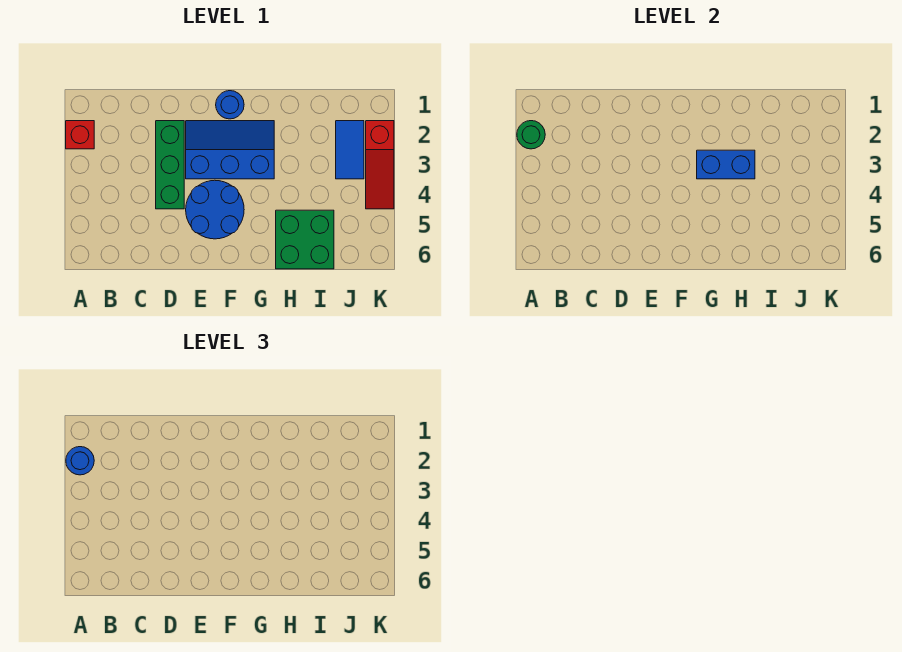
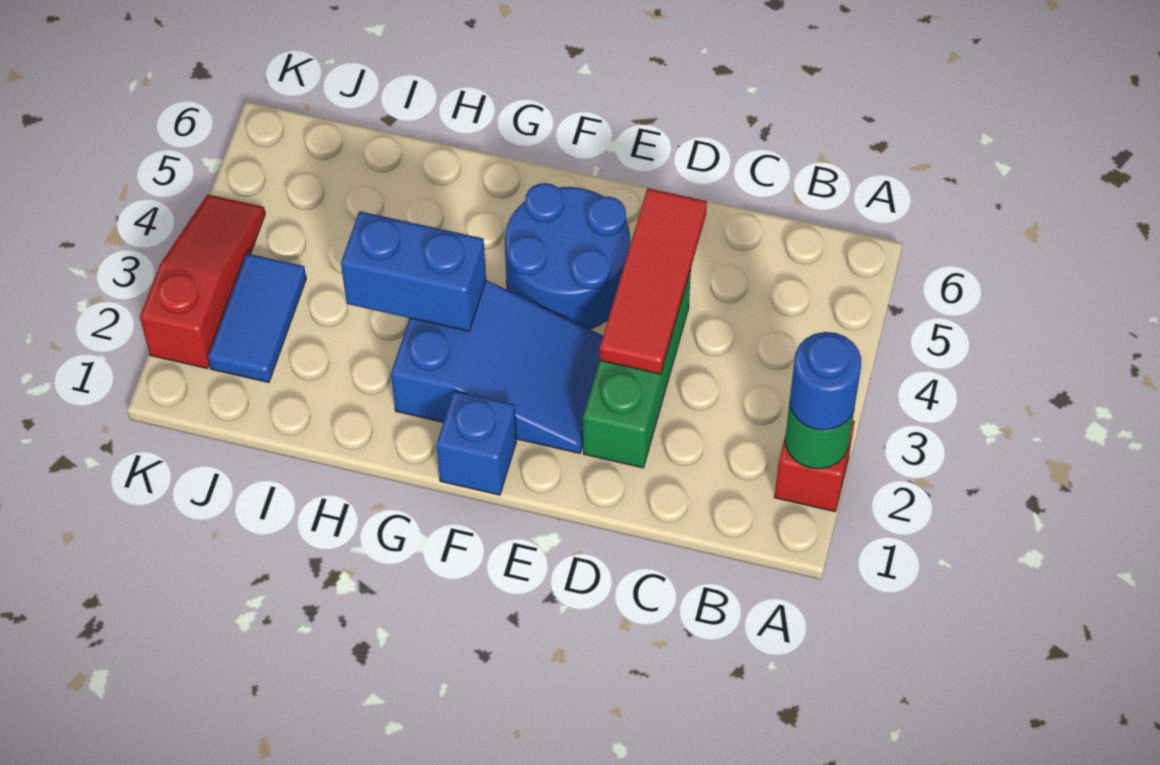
none -> red 1x3 tile [600,188,707,374]
blue 2x3 slope [186,121,274,179] -> blue 2x3 slope turned to [391,280,603,453]
blue 1x1 round brick [216,91,244,119] -> blue 1x1 brick [436,391,517,495]
green 2x2 brick [276,210,334,269] -> none

